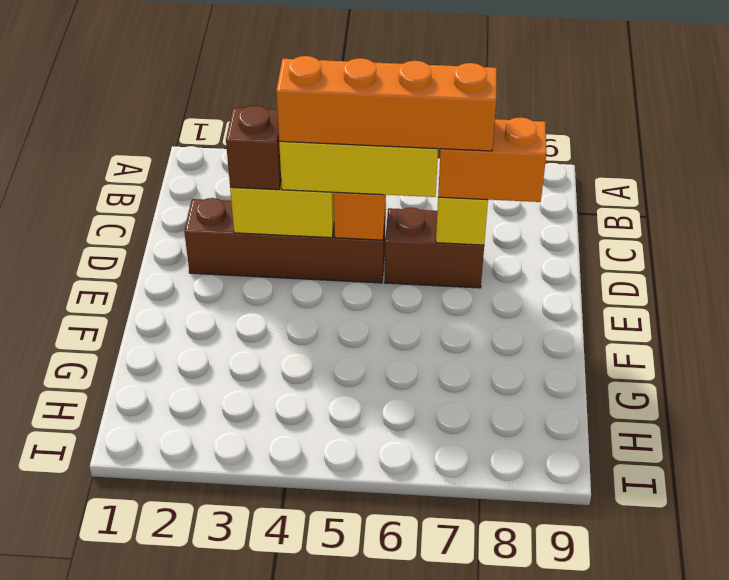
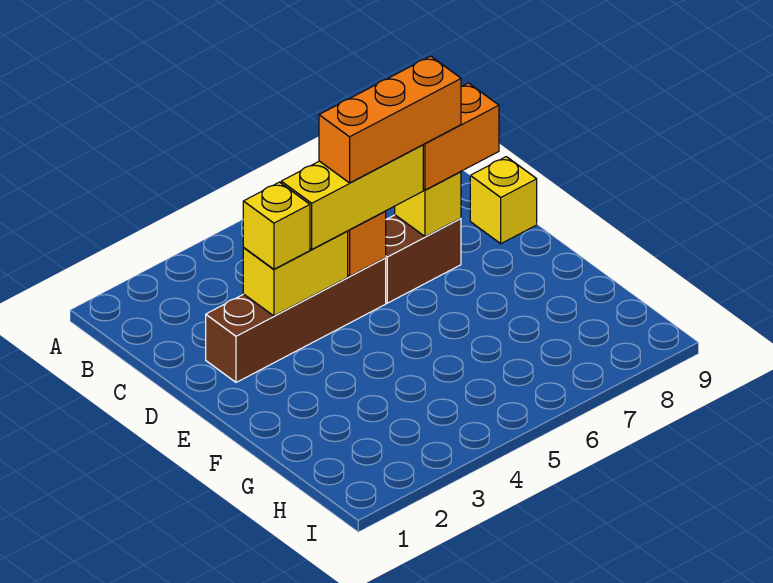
brown 1x1 brick [226,106,281,190] -> yellow 1x1 brick [243,182,310,269]
orange 1x4 brick [276,56,497,151] -> orange 1x3 brick [319,56,461,183]
none -> yellow 1x1 brick [470,157,537,244]

